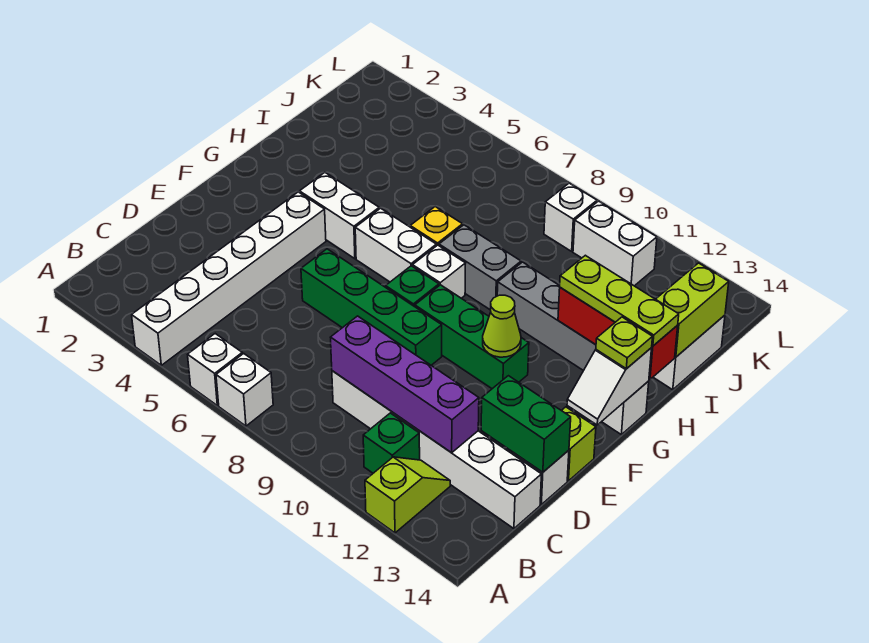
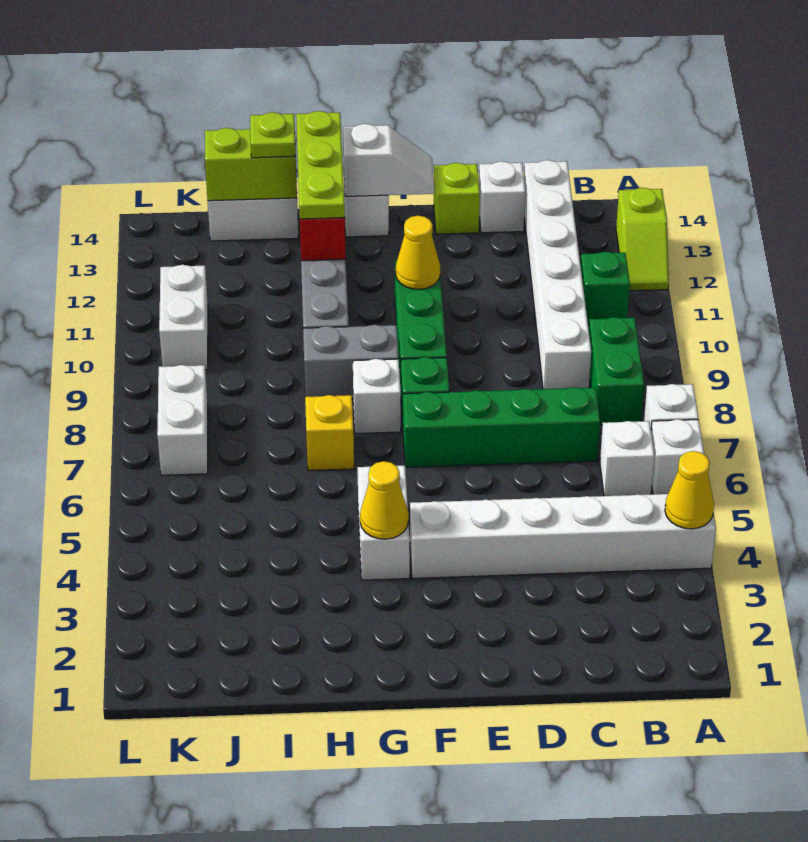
none -> yellow 1x1 cone [665,451,714,529]
lime 1x2 slope [365,457,450,533] -> lime 1x2 slope turned to [616,188,669,291]
purple 1x4 brick [330,316,479,453] -> none
green 1x2 brick [481,376,571,472] -> green 1x2 brick moved to [589,317,644,425]
green 1x4 brick [301,249,442,365] -> green 1x4 brick turned to [403,387,600,467]
lime 1x1 cone [483,295,521,357] -> yellow 1x1 cone [396,216,440,289]
none -> yellow 1x1 cone [360,461,409,539]
white 1x2 brick [355,208,436,282] -> white 1x2 brick moved to [157,365,208,475]
lime 1x1 plate [596,317,652,369] -> lime 1x1 plate moved to [250,112,295,158]
grey 1x2 brick [439,225,521,310] -> grey 1x2 brick turned to [303,325,399,399]
white 1x1 brick [544,183,597,251] -> white 1x1 brick moved to [600,421,654,496]

